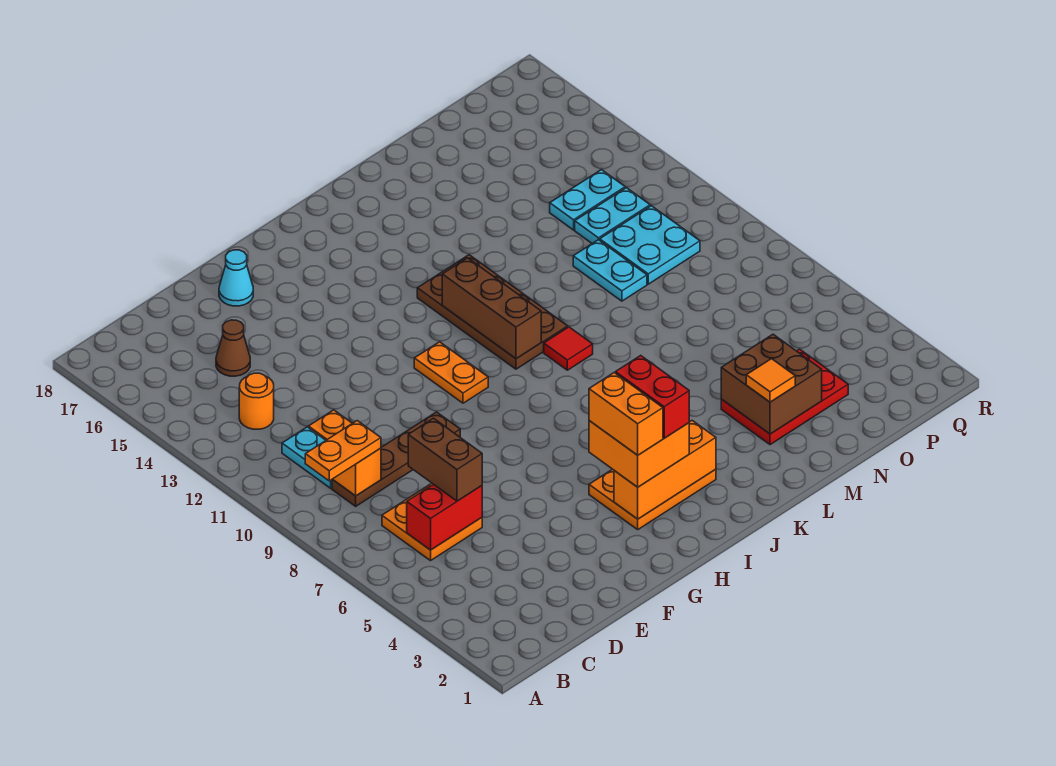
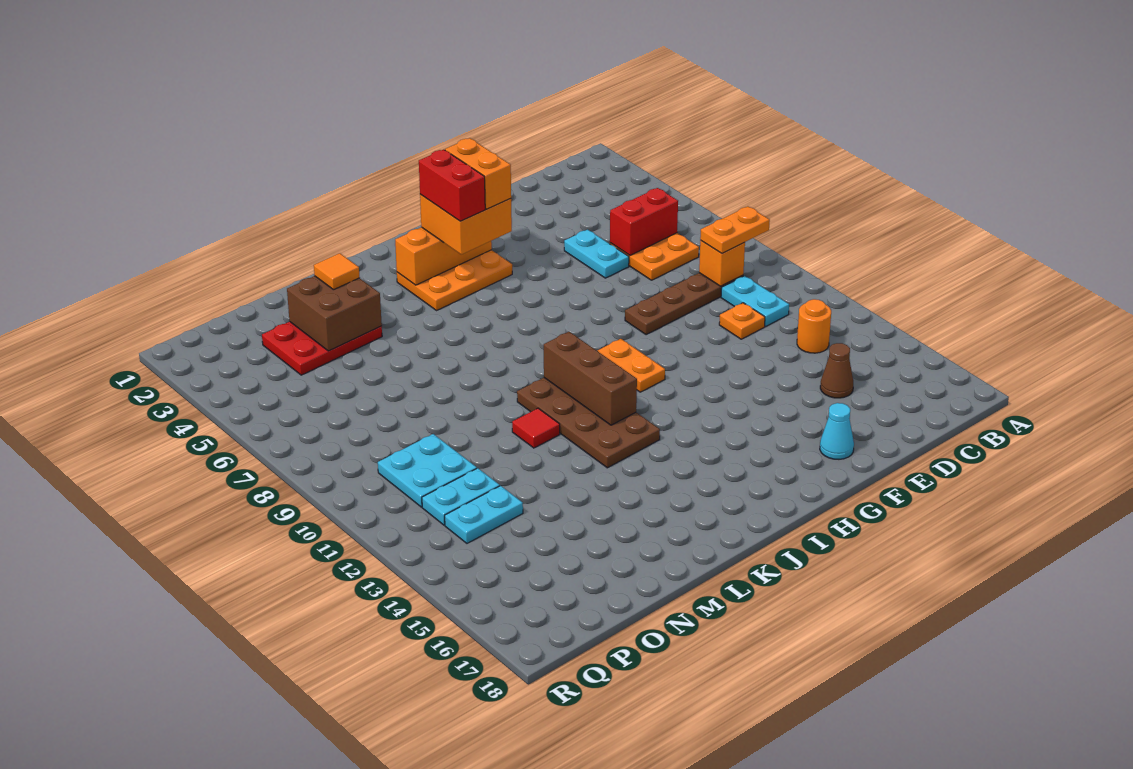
brown 1x2 brick [408,418,482,501] -> none
red 1x1 tile [544,327,593,370] -> red 1x1 tile moved to [512,408,560,448]
cyan 1x2 plate [573,240,647,301] -> cyan 1x2 plate moved to [564,230,629,278]

